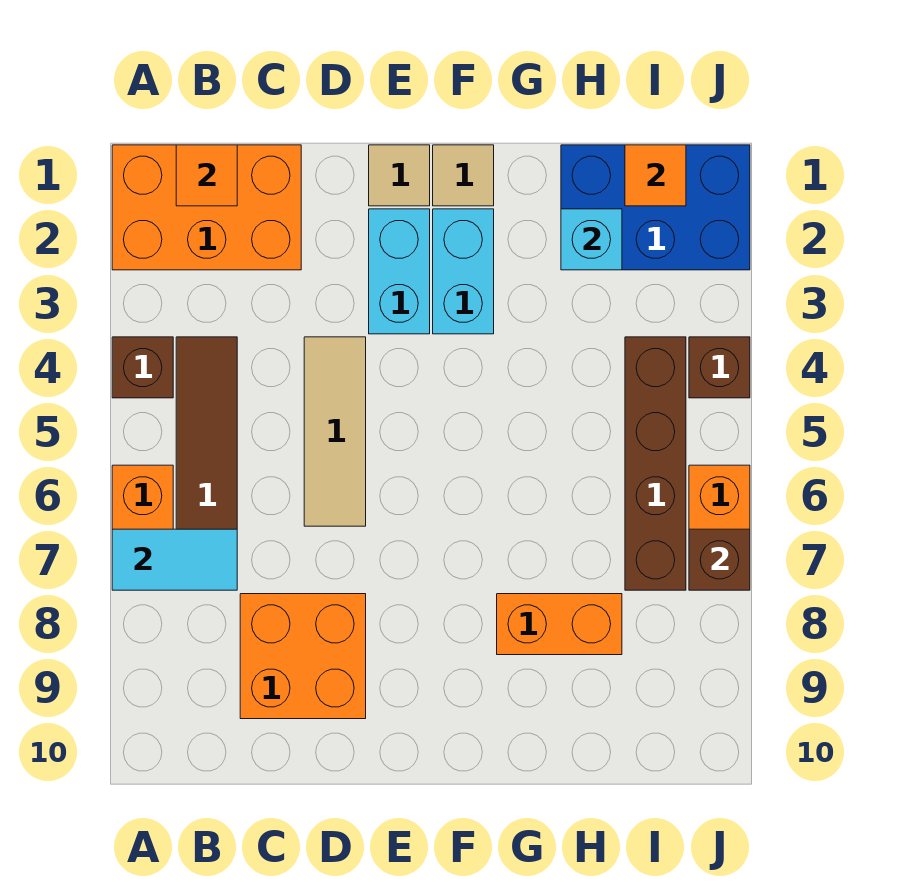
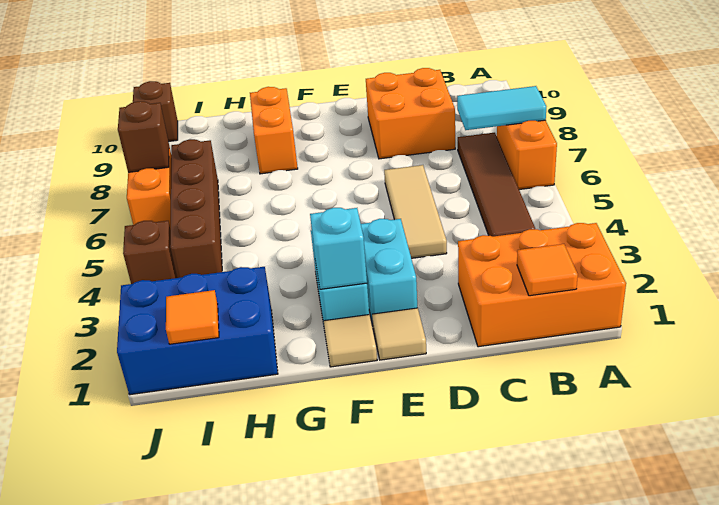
brown 1x1 brick [112,337,173,398] -> brown 1x1 brick moved to [133,81,178,141]
orange 1x2 brick [497,594,622,655] -> orange 1x2 brick turned to [250,87,298,174]
cyan 1x1 brick [561,209,622,270] -> cyan 1x1 brick moved to [310,208,367,289]

